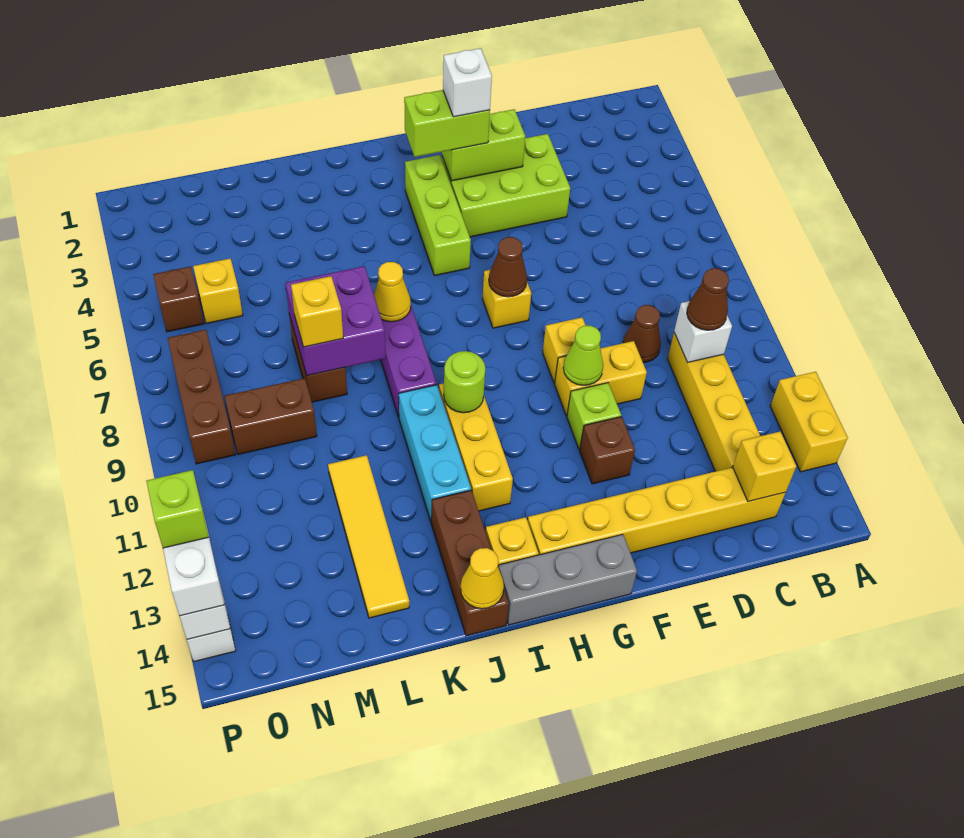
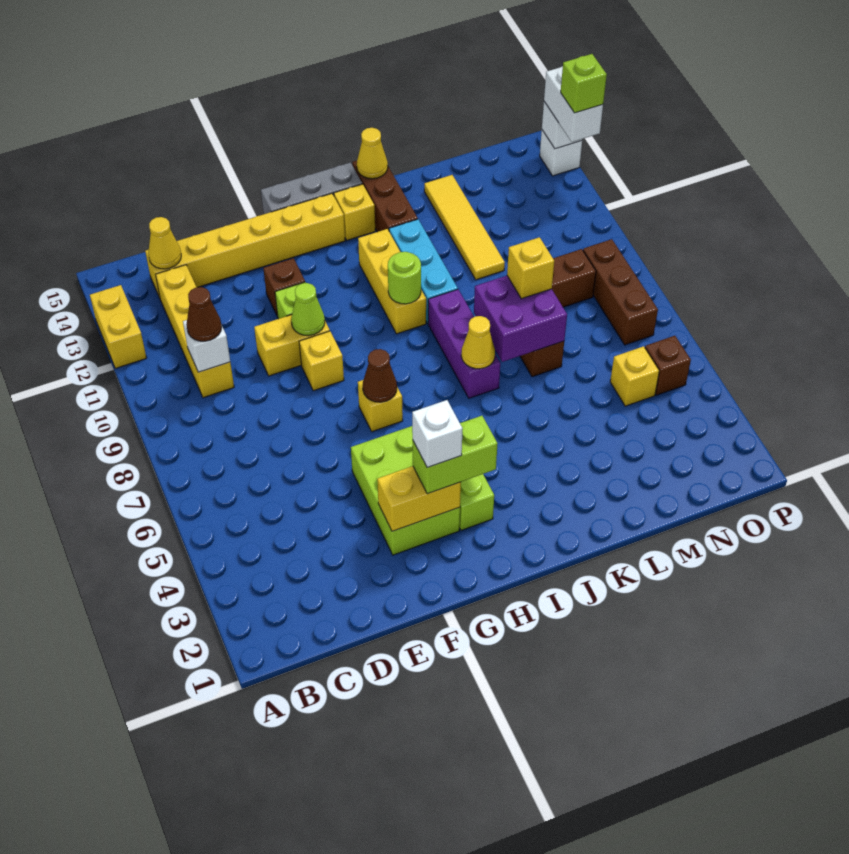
yellow 1x1 brick [733,432,796,501] -> yellow 1x1 cone [148,217,181,269]
brown 1x1 cone [623,305,661,362] -> none
lime 2x3 brick [442,134,570,237] -> lime 2x3 brick turned to [351,426,460,555]
lime 1x2 brick [442,109,525,181] -> yellow 1x2 brick [377,466,461,531]

